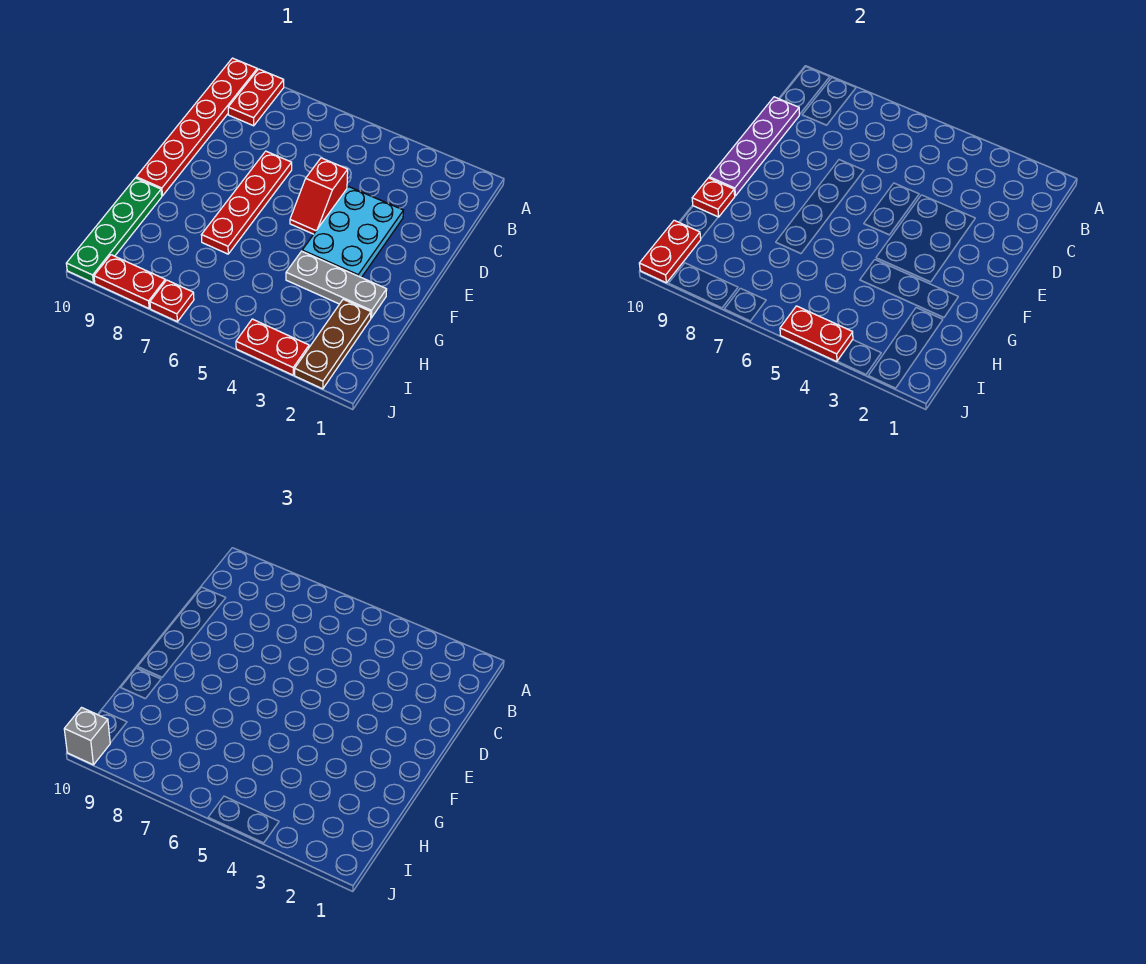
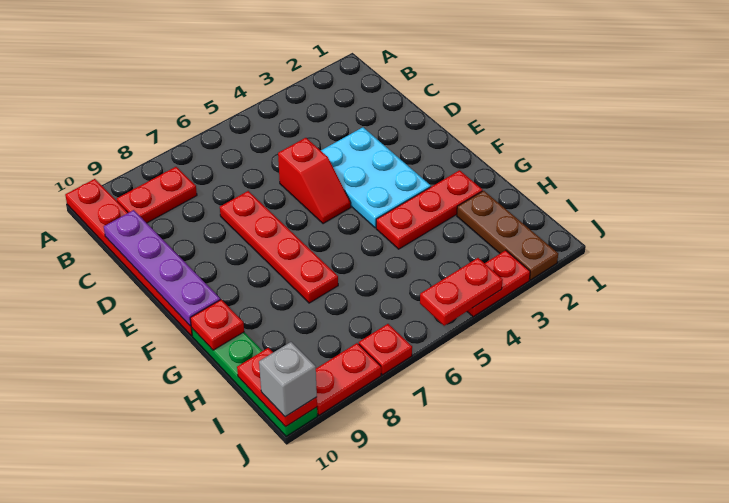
red 1x2 plate [228,69,284,126] -> red 1x2 plate turned to [117,167,197,223]
grey 1x3 plate [286,251,387,318] -> red 1x3 plate [376,170,483,249]

